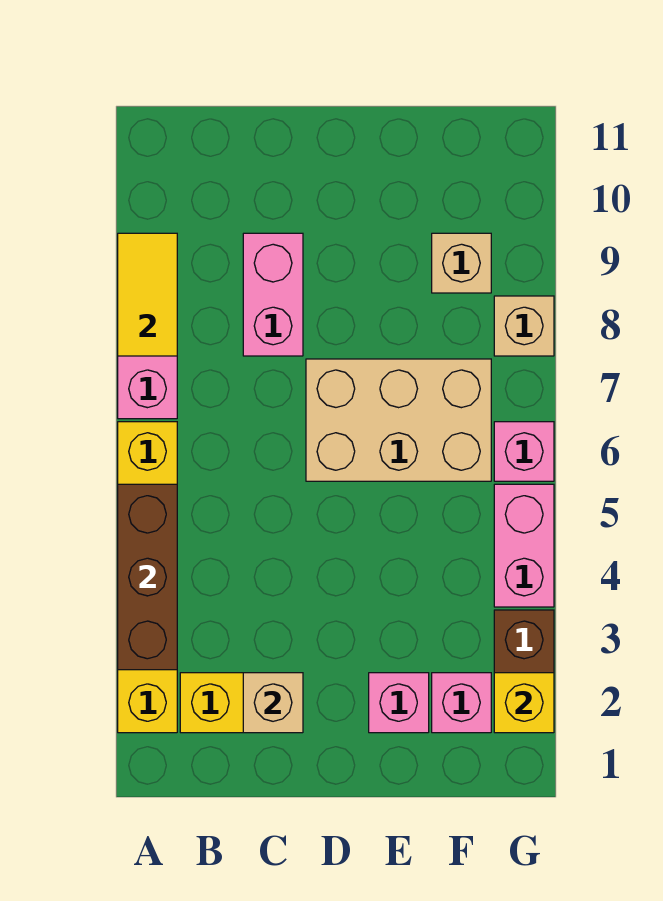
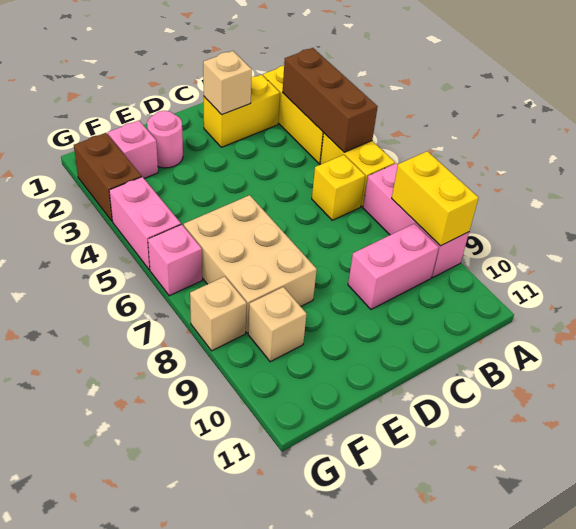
yellow 1x2 tile [118,233,177,356] -> yellow 1x2 brick [392,151,478,246]
pink 1x2 brick [243,233,303,356] -> pink 1x2 brick turned to [348,224,439,309]
tan 2x3 brick [306,359,491,481] -> tan 2x3 brick turned to [184,195,317,333]
pink 1x1 brick [369,673,429,733] -> pink 1x1 round brick [147,111,183,168]
yellow 1x1 brick [494,673,554,733] -> yellow 1x1 brick moved to [312,155,365,220]

